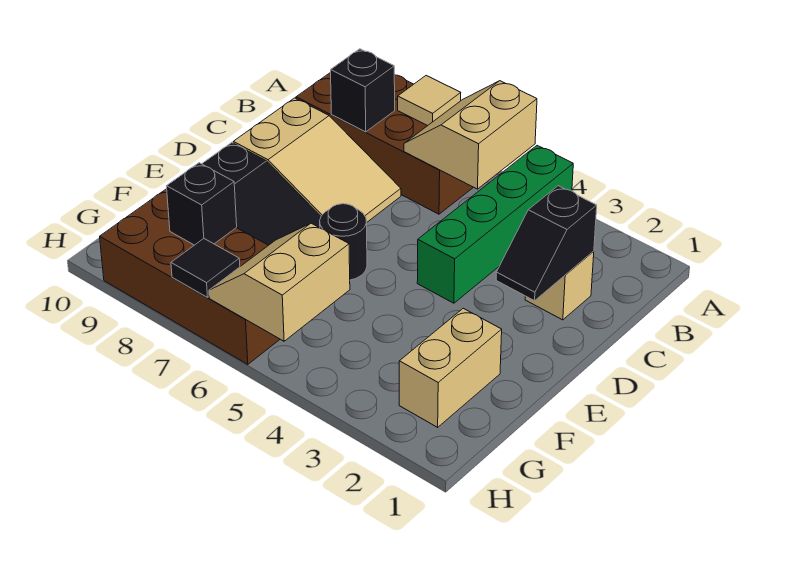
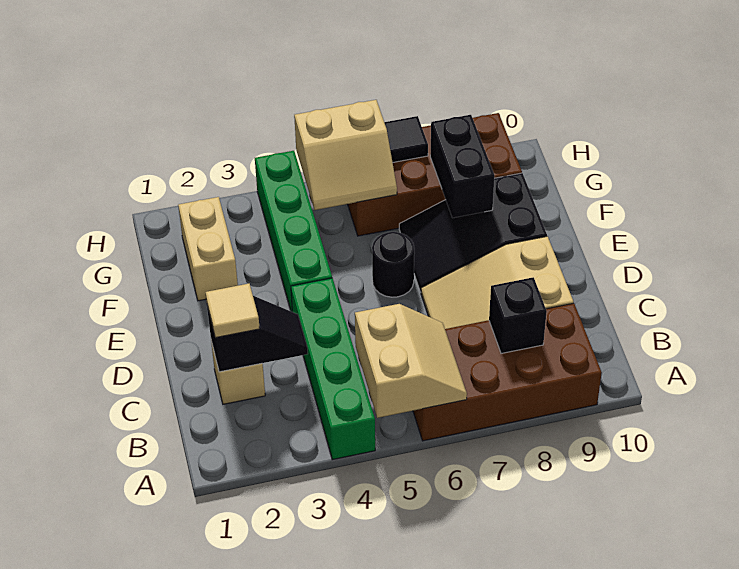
tan 1x1 tile [398,76,461,126] -> tan 1x1 tile moved to [205,284,260,338]
black 1x2 slope [496,186,597,301] -> black 1x2 slope turned to [207,296,308,372]
none -> green 1x4 brick [255,151,332,312]
tan 2x2 slope [209,223,350,341] -> tan 2x2 slope turned to [294,100,397,210]
black 1x1 brick [167,163,237,245] -> black 1x2 brick [430,115,495,218]

